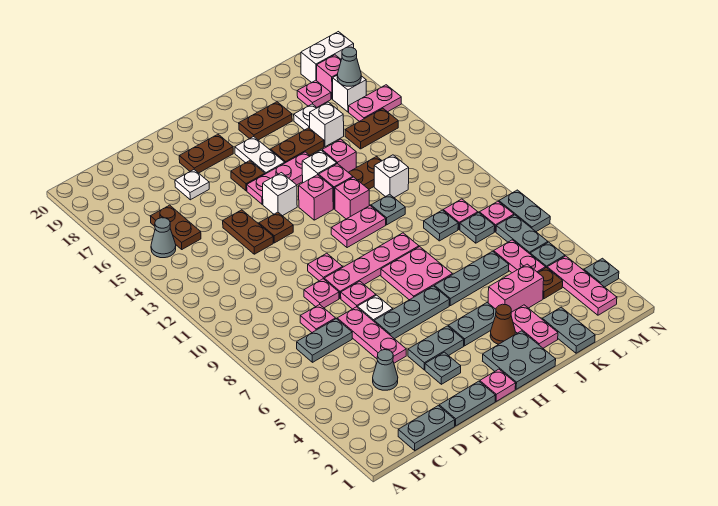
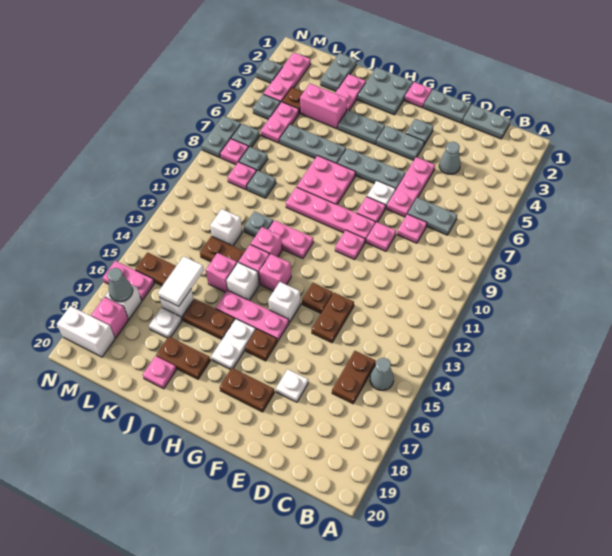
brown 1x1 cone [490,304,515,344] -> none
none -> white 1x2 tile [158,256,204,306]
pink 1x1 plate [297,80,331,107] -> pink 1x1 plate moved to [143,356,176,389]
grey 1x2 plate [496,215,548,254] -> grey 1x1 plate [231,124,260,147]

